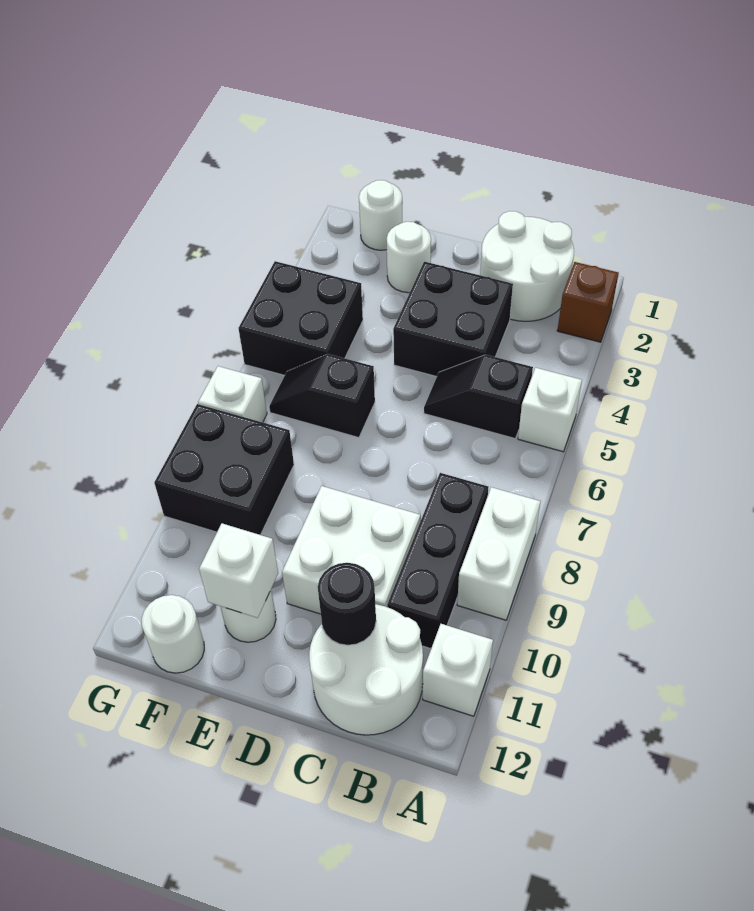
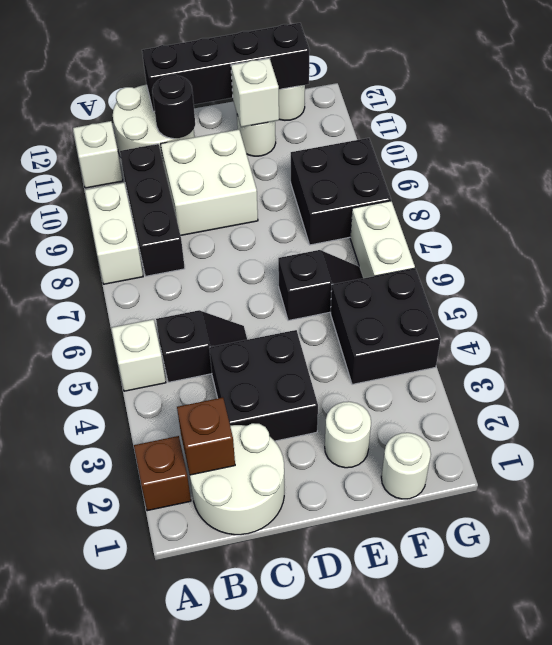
none -> brown 1x1 brick [177,397,235,475]
none -> black 1x4 brick [142,23,310,112]
white 1x1 brick [198,366,267,422] -> white 1x2 brick [350,201,415,278]

